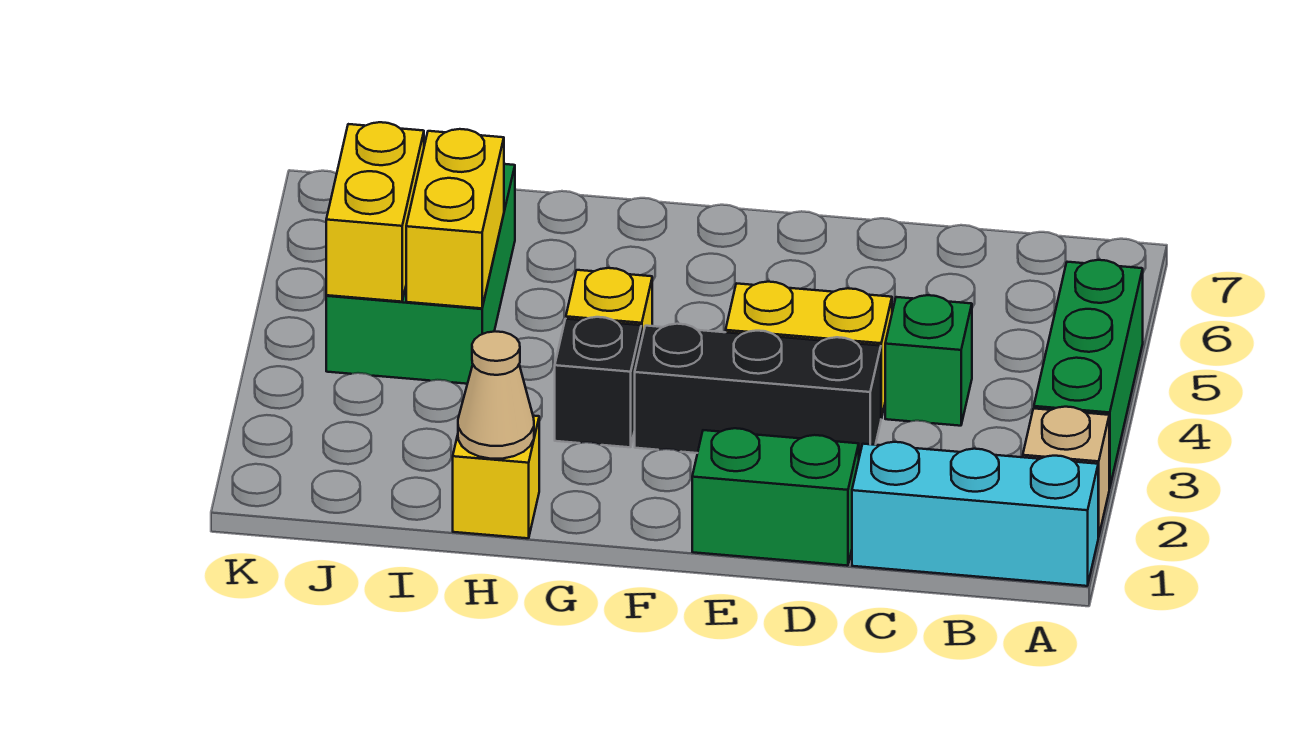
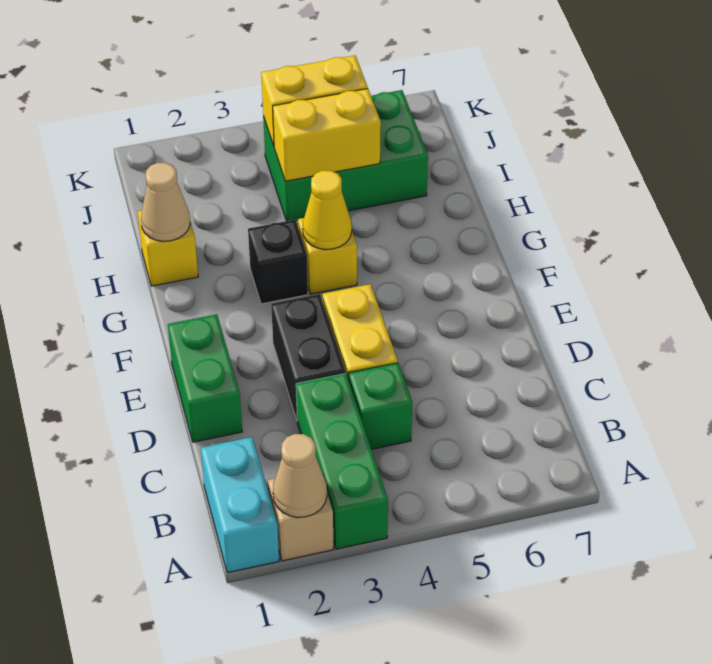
cyan 1x3 brick [852,442,1098,586] -> cyan 1x2 brick [201,437,279,573]
none -> tan 1x1 cone [273,434,327,517]
green 1x3 brick [1034,260,1143,488] -> green 1x3 brick turned to [296,373,388,549]
black 1x3 brick [635,324,881,457] -> black 1x2 brick [271,294,346,420]
none -> yellow 1x1 cone [303,171,352,250]

